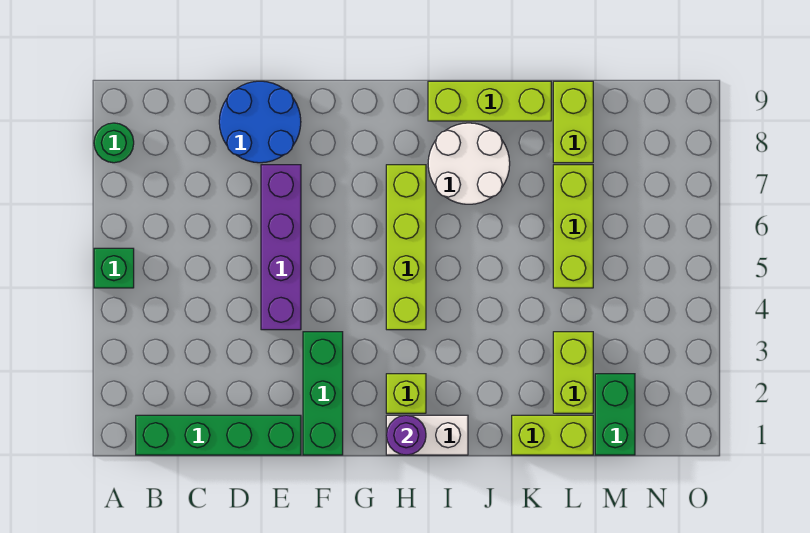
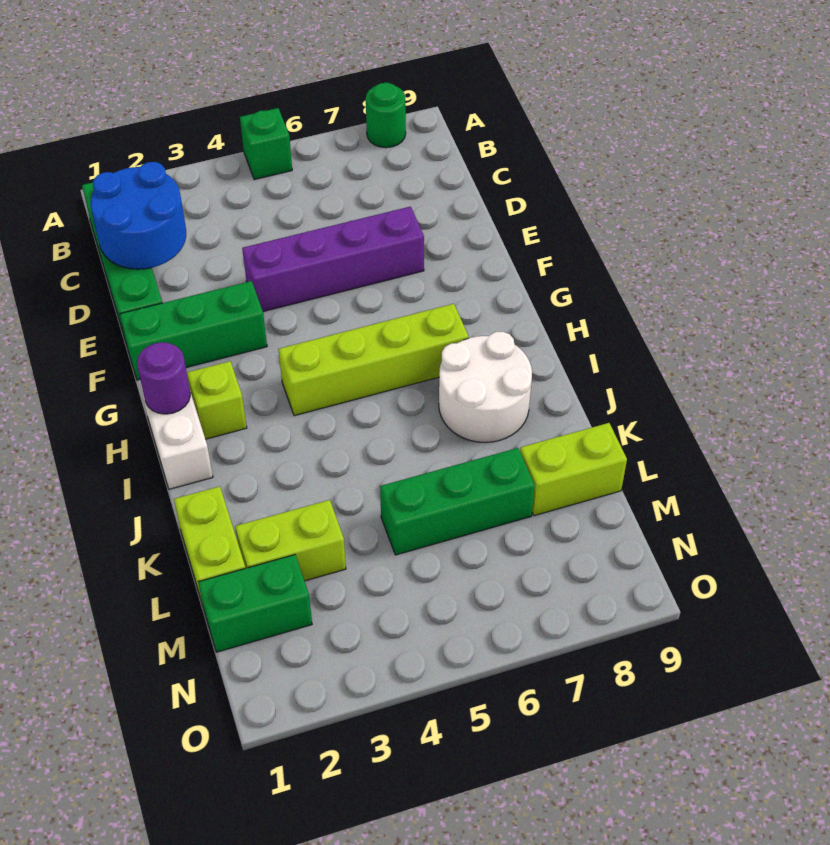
blue 2x2 round brick [219,81,301,163] -> blue 2x2 round brick moved to [90,162,186,269]
lime 1x3 brick [428,81,551,121] -> none
lime 1x3 brick [553,165,593,288] -> green 1x3 brick [380,448,535,555]

